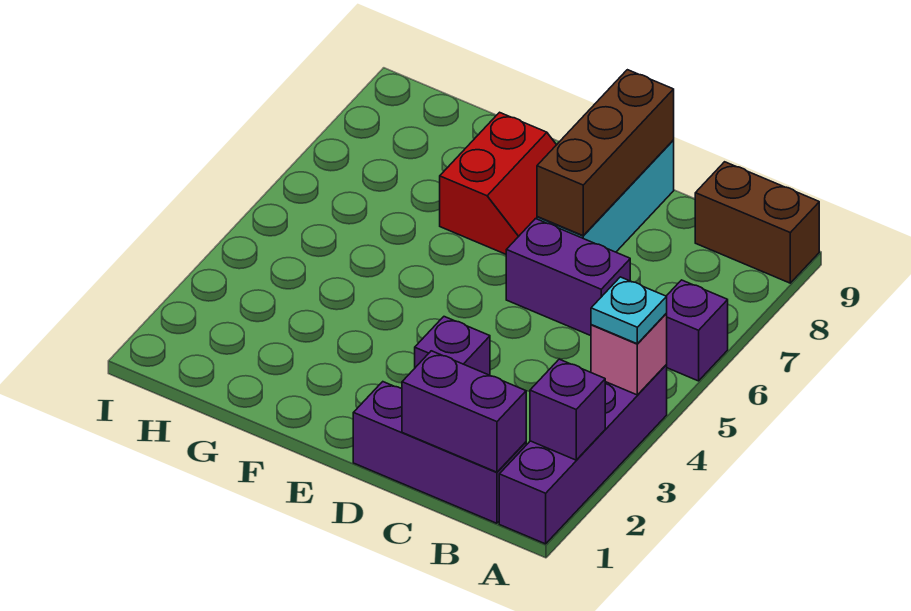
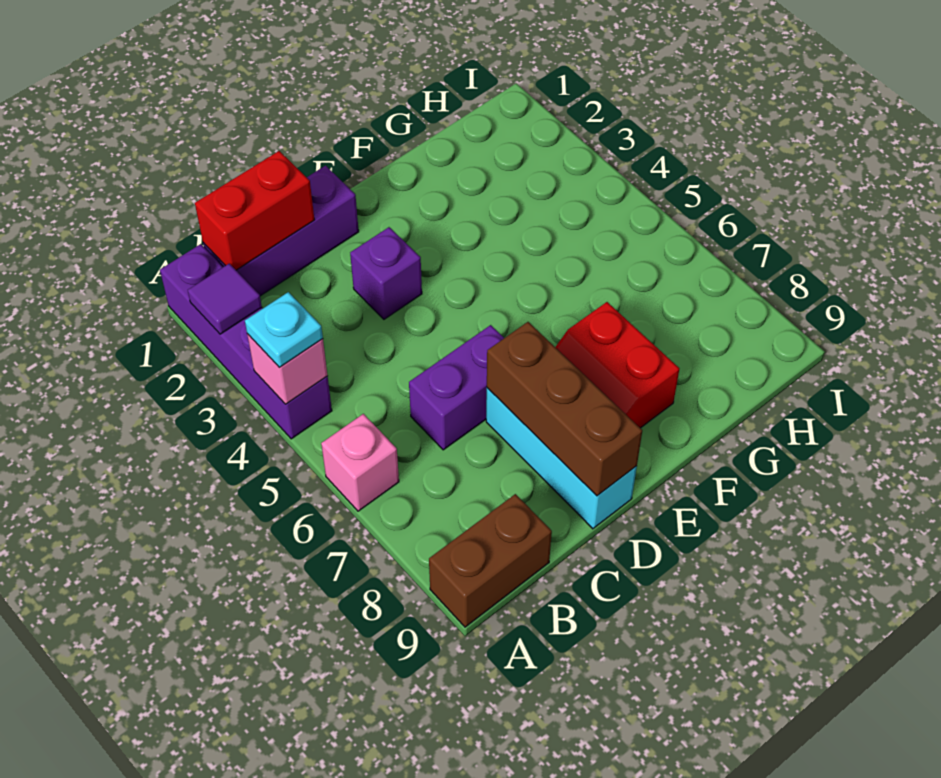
purple 1x1 brick [530,359,605,460] -> purple 1x1 tile [188,263,262,334]
purple 1x1 brick [666,280,728,381] -> pink 1x1 brick [321,414,399,511]
purple 1x2 brick [402,351,526,472] -> red 1x2 brick [195,151,314,270]

